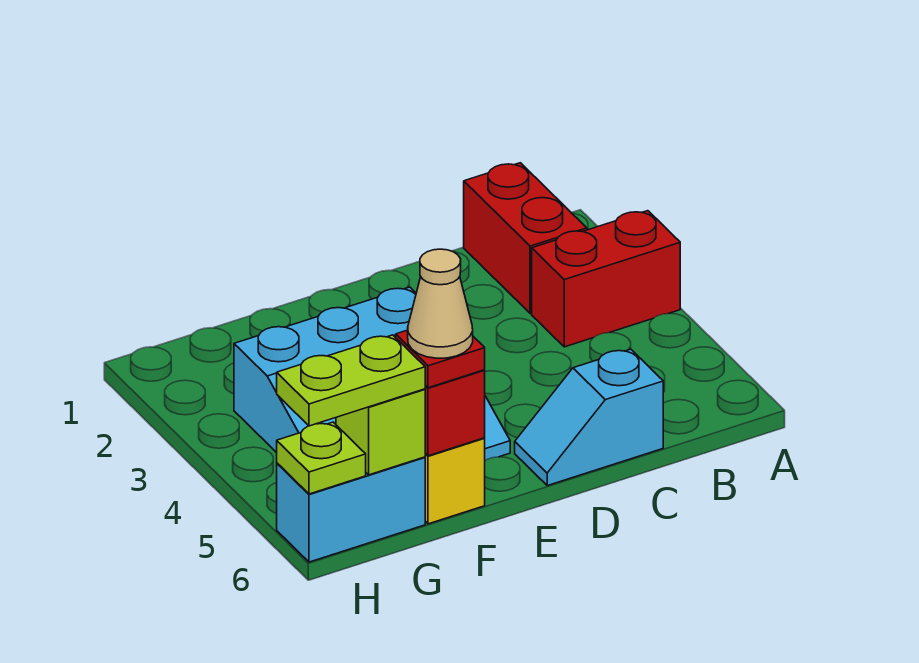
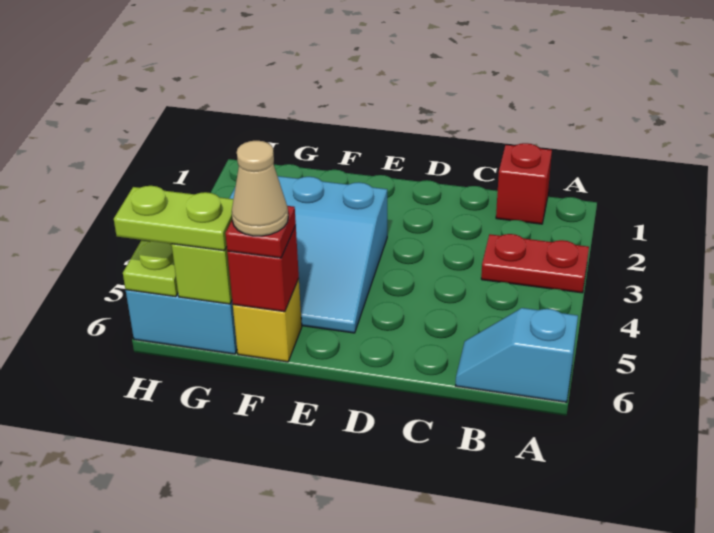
red 1x2 brick [532,211,680,347] -> red 1x2 plate [481,234,589,293]
red 1x2 brick [464,163,587,313] -> red 1x1 brick [496,143,552,224]
cyan 1x2 slope [515,349,663,486] -> cyan 1x2 slope moved to [456,308,578,402]

